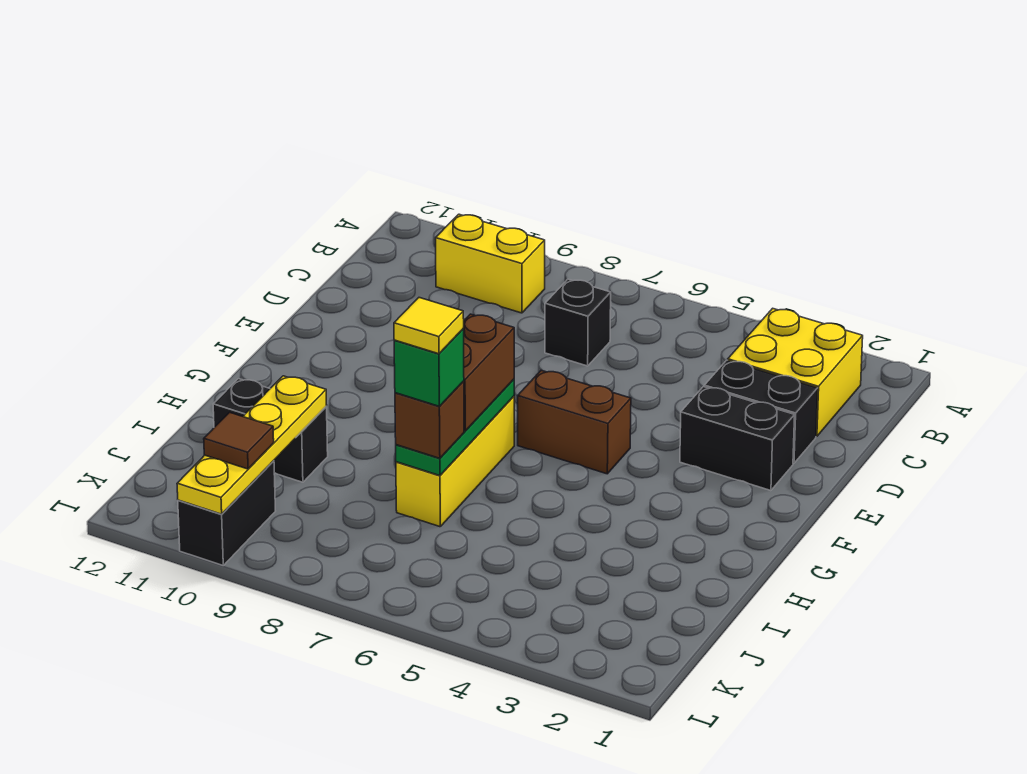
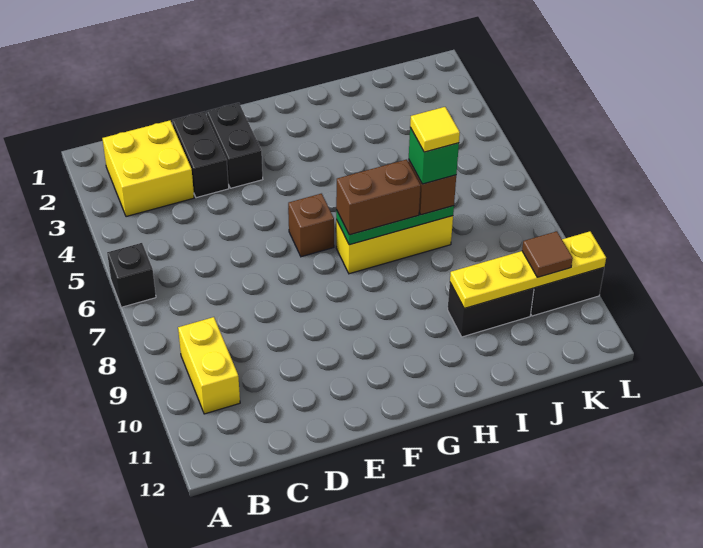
black 1x1 brick [545,279,611,366] -> black 1x1 brick moved to [107,243,156,307]
brown 1x2 brick [518,370,631,474] -> brown 1x1 brick [288,194,334,257]
black 1x2 brick [213,379,328,482] -> black 1x2 brick turned to [448,283,534,337]

